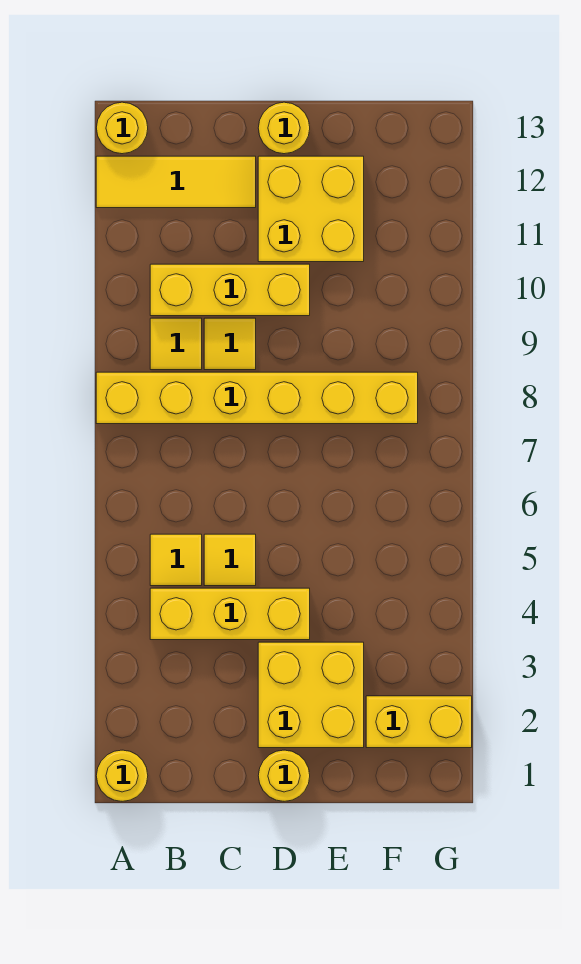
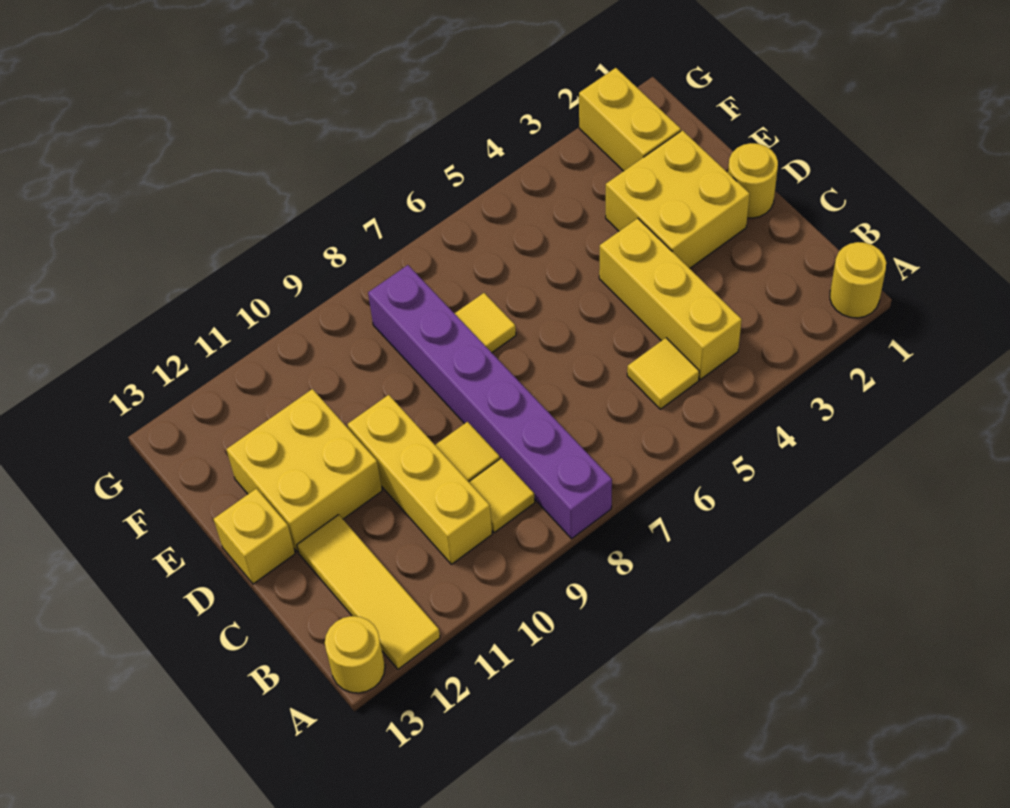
yellow 1x6 brick [96,372,418,424] -> purple 1x6 brick [368,265,612,539]
yellow 1x1 tile [204,534,256,586] -> yellow 1x1 tile moved to [454,293,516,353]
yellow 1x1 round brick [258,102,310,154] -> yellow 1x1 brick [213,488,295,584]

